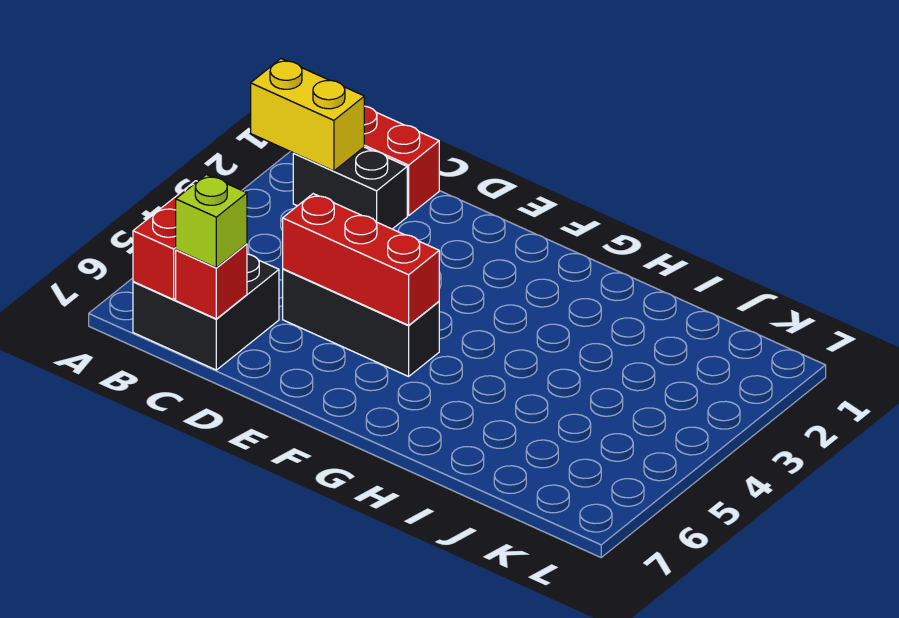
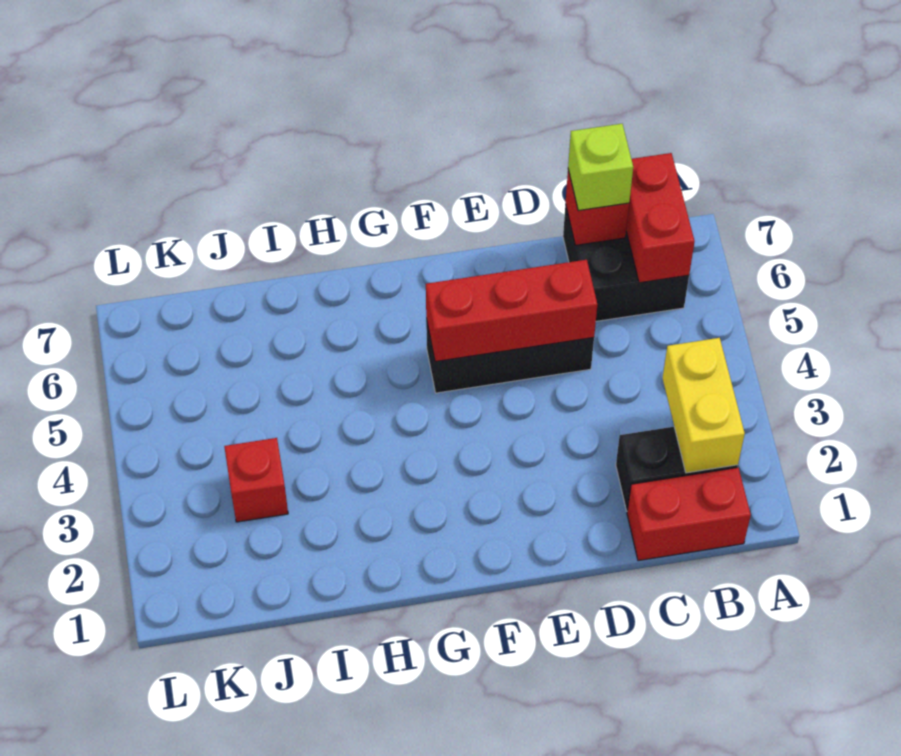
yellow 1x2 brick [251,59,364,171] -> yellow 1x2 brick turned to [662,338,745,473]
none -> red 1x1 brick [224,438,288,522]

